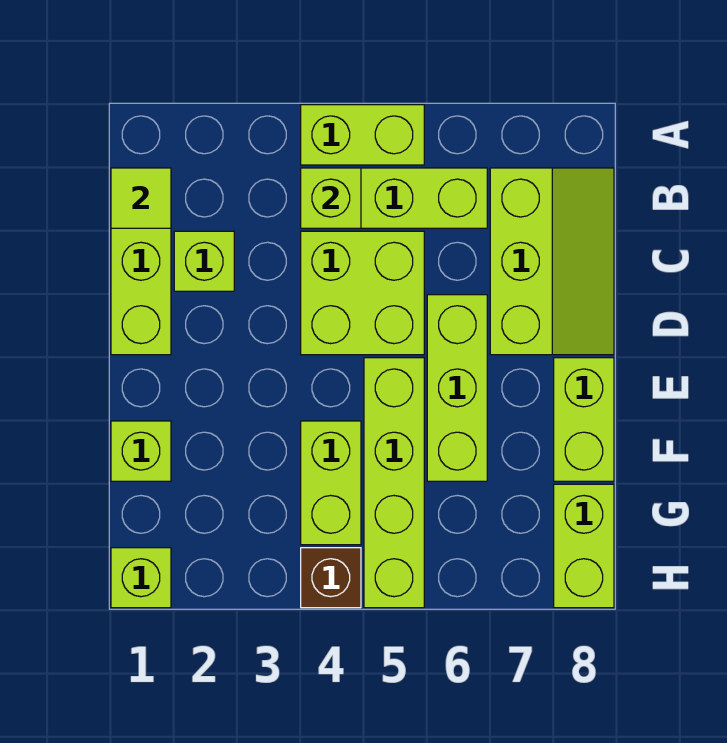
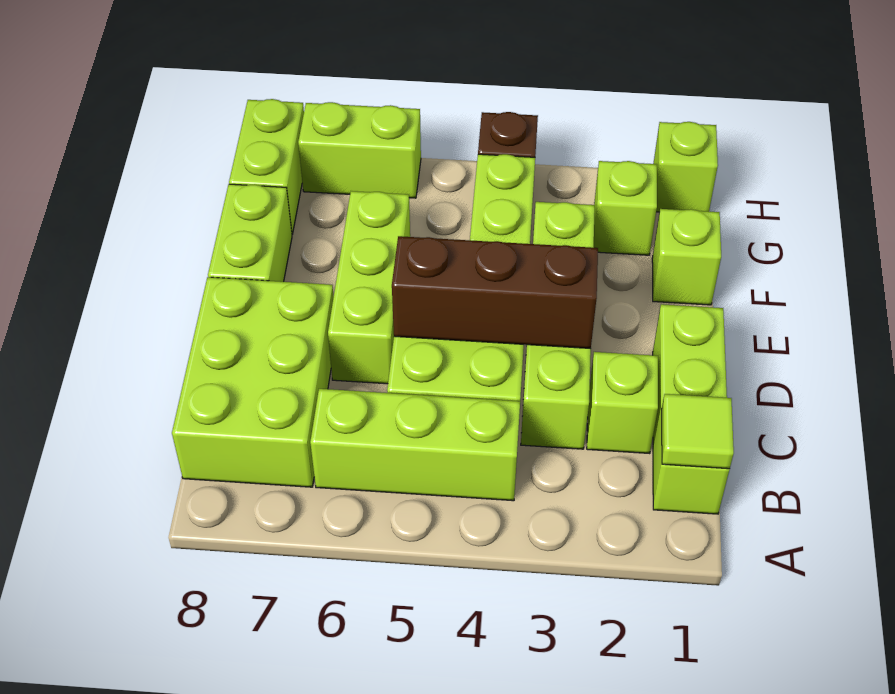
lime 1x2 brick [301,105,424,165] -> lime 1x2 brick moved to [298,102,421,198]
lime 1x1 brick [301,168,361,228] -> lime 1x1 brick moved to [594,161,657,255]
lime 2x3 slope [490,168,614,355] -> lime 2x3 brick [172,277,334,487]
none -> brown 1x3 brick [392,236,598,349]
lime 1x4 brick [364,358,424,608] -> lime 1x4 brick moved to [521,202,595,449]

